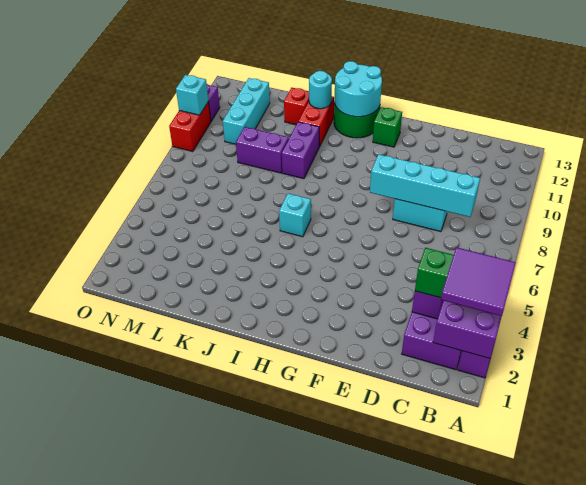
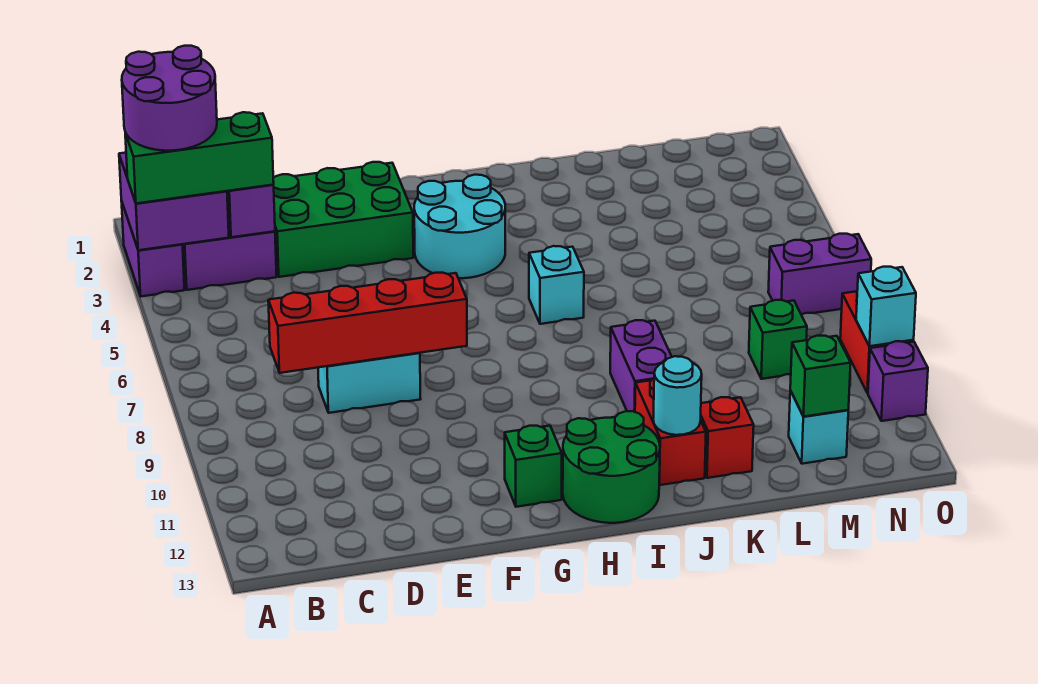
purple 2x2 tile [441,247,516,316] -> purple 2x2 round brick [122,46,217,151]
cyan 1x4 brick [370,154,480,217] -> red 1x4 brick [268,273,467,373]
none -> green 2x3 brick [273,162,413,277]
cyan 2x2 round brick [334,61,382,117] -> cyan 2x2 round brick moved to [414,175,505,278]
purple 1x2 brick [236,127,289,173] -> purple 1x2 brick moved to [768,234,871,314]
none -> green 1x1 brick [749,300,807,379]
cyan 1x3 brick [223,78,270,144] -> cyan 1x1 brick [789,391,848,464]
none -> green 1x1 brick [790,336,851,417]

